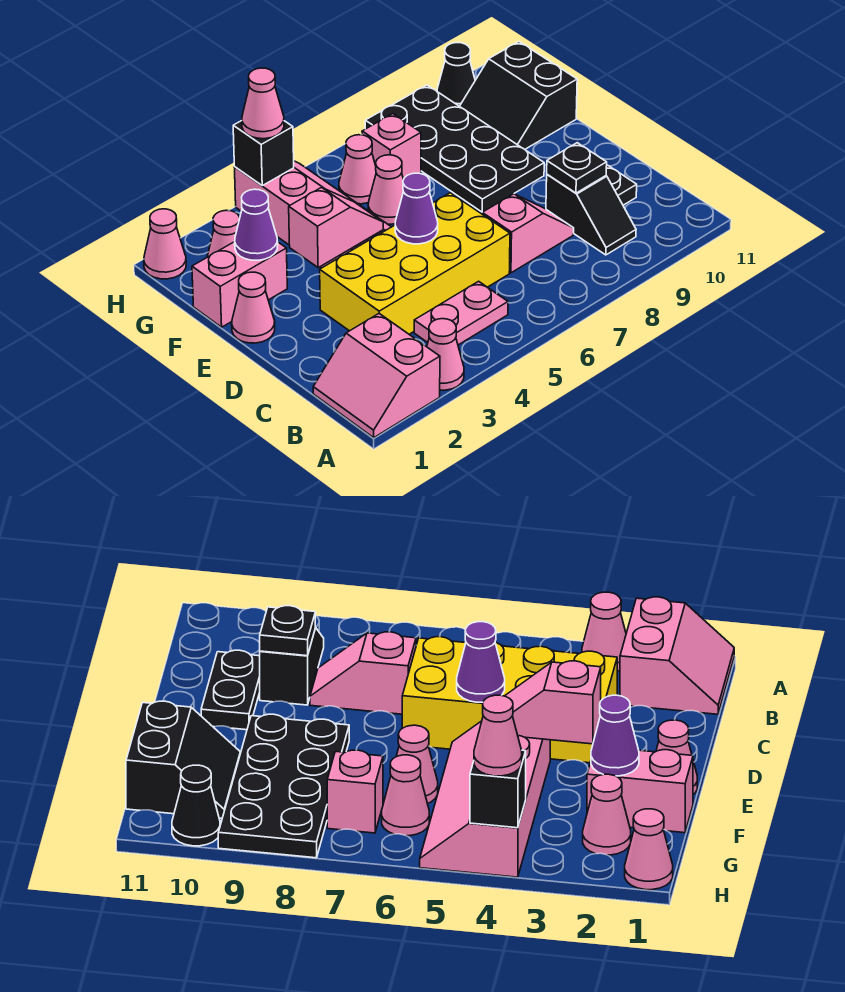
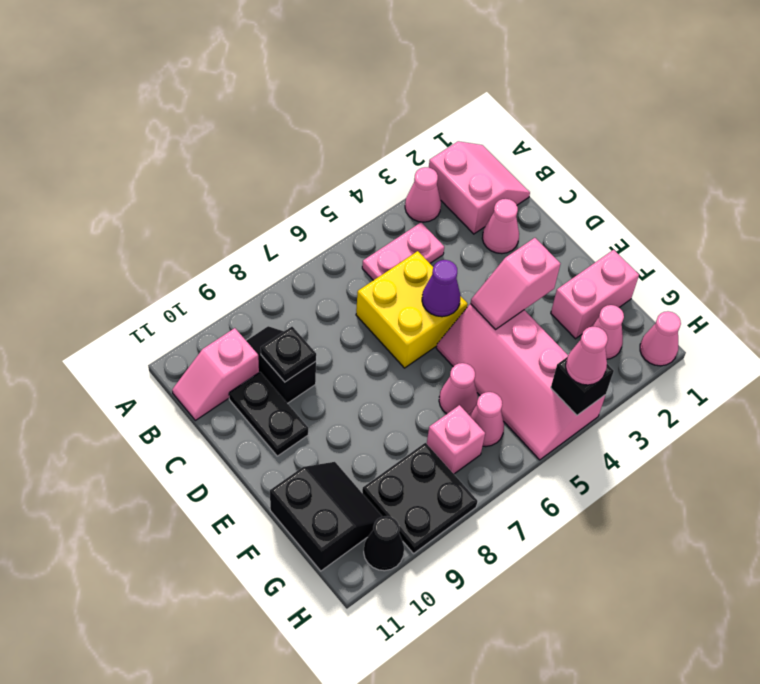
yellow 2x4 brick [320,193,510,334] -> yellow 2x2 brick [356,251,468,368]
pink 1x2 slope [482,194,574,273] -> pink 1x2 slope moved to [172,328,259,420]
pink 1x1 cone [232,272,275,343] -> pink 1x1 cone moved to [482,199,519,254]
black 2x4 plate [365,85,544,212] -> black 2x2 plate [362,443,477,553]
purple 1x1 cone [235,189,278,260] -> none

